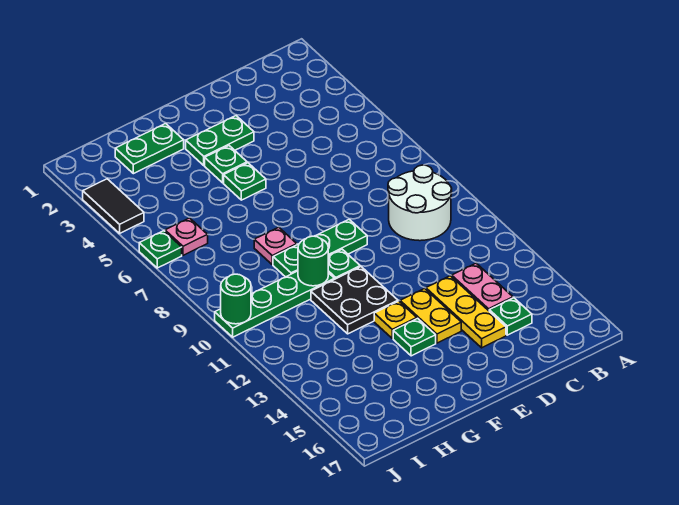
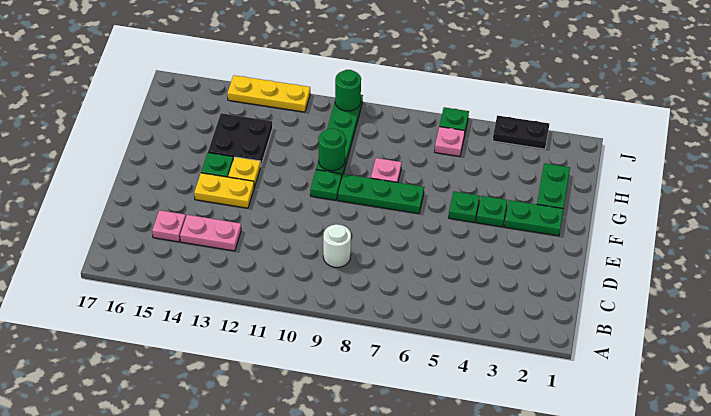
white 2x2 round brick [388,165,452,241] -> white 1x1 round brick [323,224,351,267]
green 1x1 plate [489,298,532,335] -> pink 1x1 plate [152,210,186,242]
yellow 1x3 plate [426,276,506,348] -> yellow 1x3 plate moved to [227,75,310,112]
green 1x2 plate [186,116,254,165] -> green 1x2 plate turned to [504,200,563,236]
green 1x3 plate [273,219,367,277] -> green 1x3 plate turned to [338,174,424,214]
black 2x2 plate [311,267,398,334] -> black 2x2 plate moved to [208,113,273,167]
black 1x2 tile [83,179,144,233] -> black 1x2 plate [493,115,549,149]

